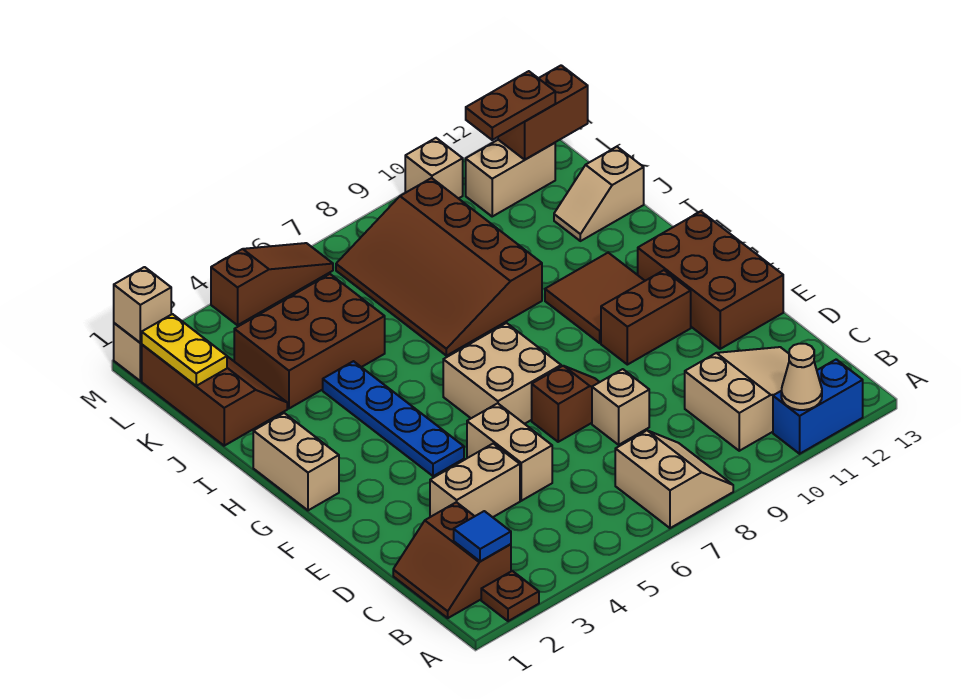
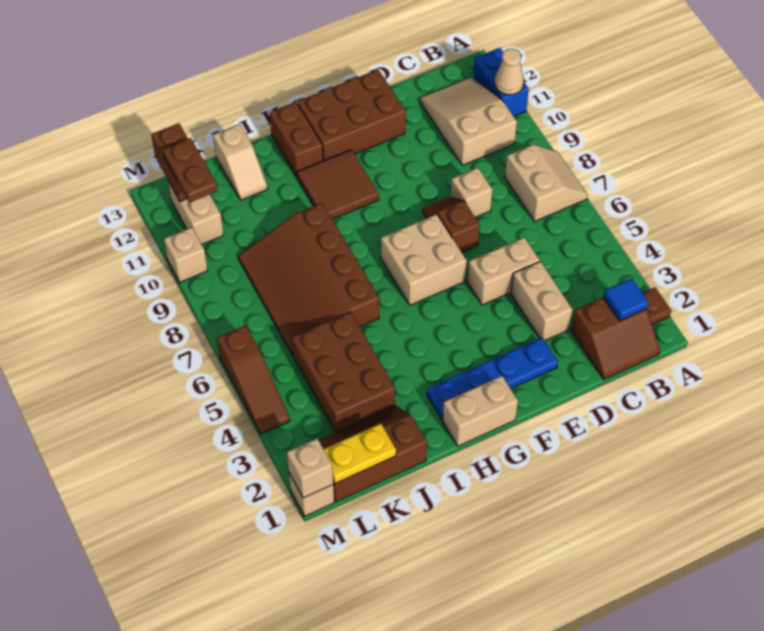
tan 2x2 slope [615,431,733,528] -> tan 2x2 slope turned to [505,144,588,221]
blue 1x4 plate [323,361,464,476] -> blue 1x4 plate moved to [427,337,558,420]
brown 1x2 brick [601,270,691,365] -> brown 1x2 brick moved to [270,102,323,177]
brown 3x4 slope [336,178,542,356] -> brown 3x4 slope turned to [238,203,379,355]
brown 1x3 slope [211,243,333,325] -> brown 1x3 slope turned to [217,325,290,434]

